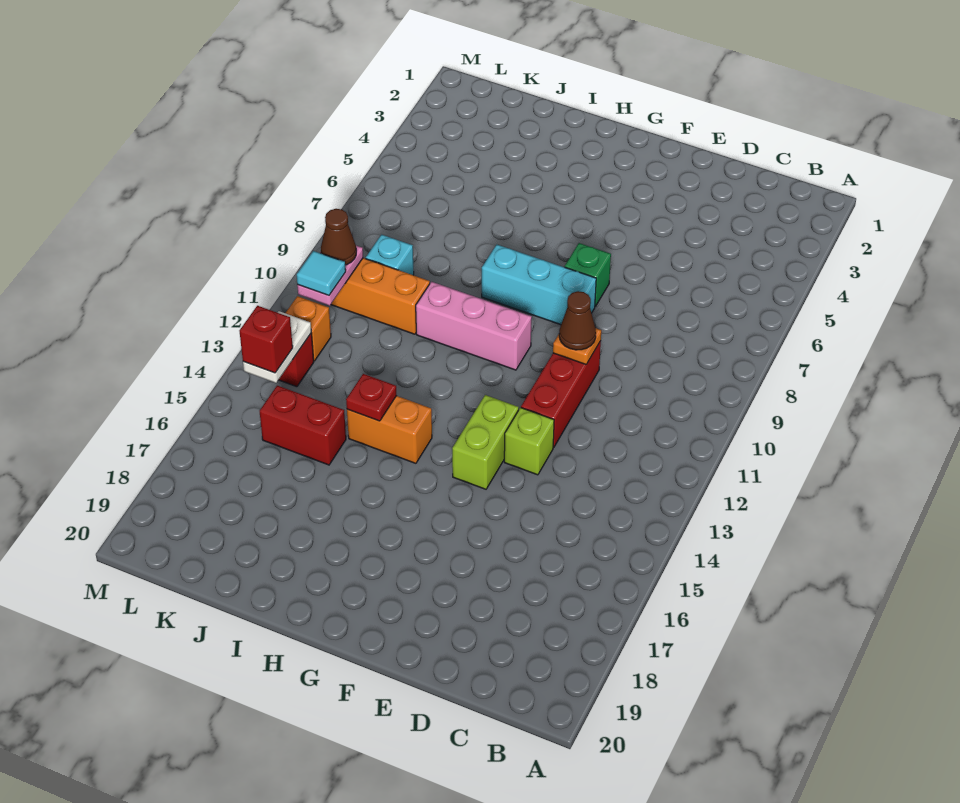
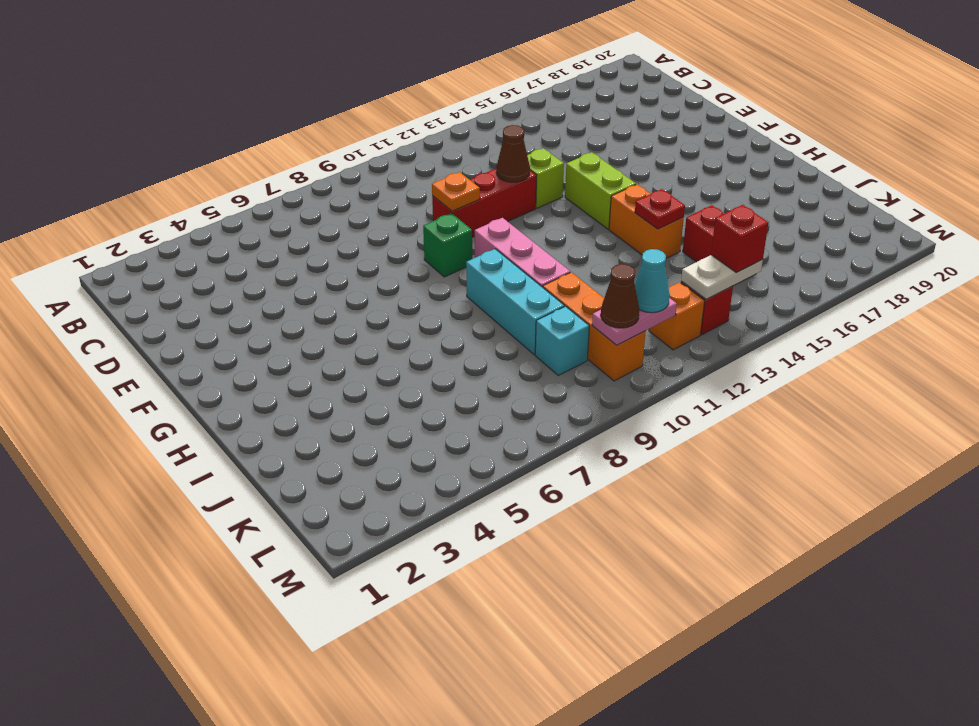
brown 1x1 cone [559,291,596,350] -> brown 1x1 cone moved to [496,125,530,182]
green 1x1 brick [565,243,611,306] -> green 1x1 brick moved to [423,213,472,277]
cyan 1x3 brick [482,245,596,325] -> cyan 1x3 brick moved to [466,249,564,355]
lime 1x2 brick [452,395,519,489] -> lime 1x2 brick turned to [565,152,636,229]
cyan 1x1 tile [297,251,346,295] -> cyan 1x1 cone [635,249,670,313]

